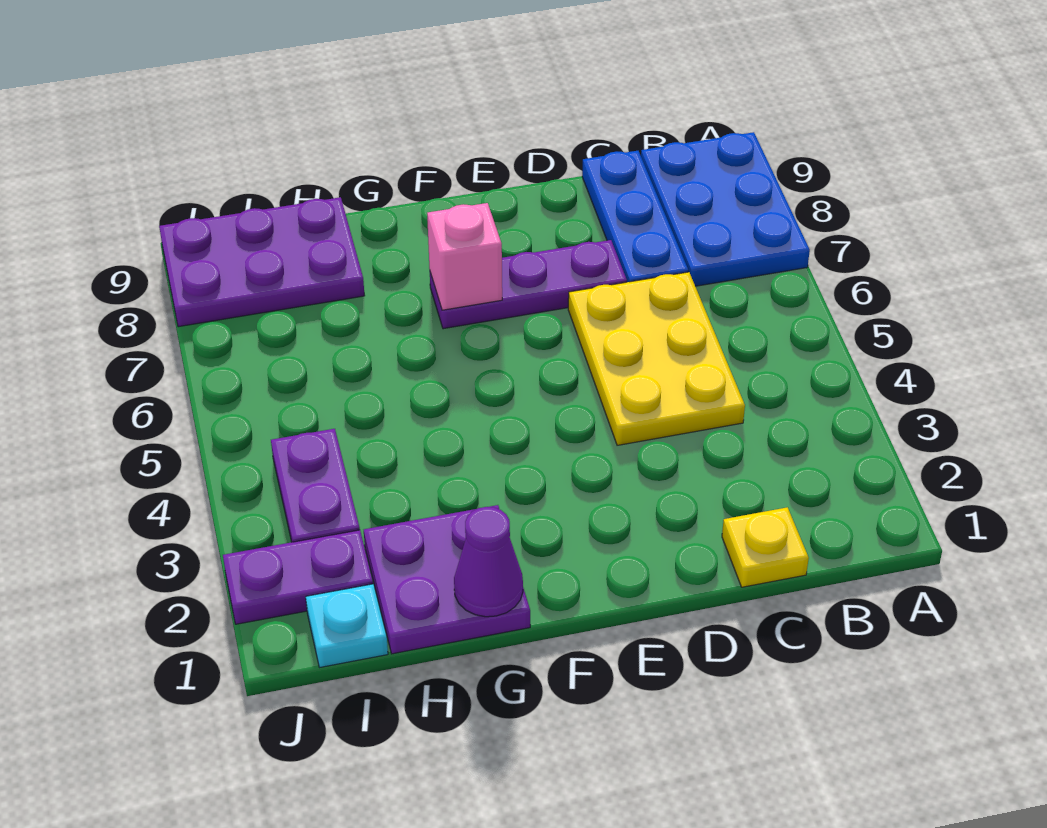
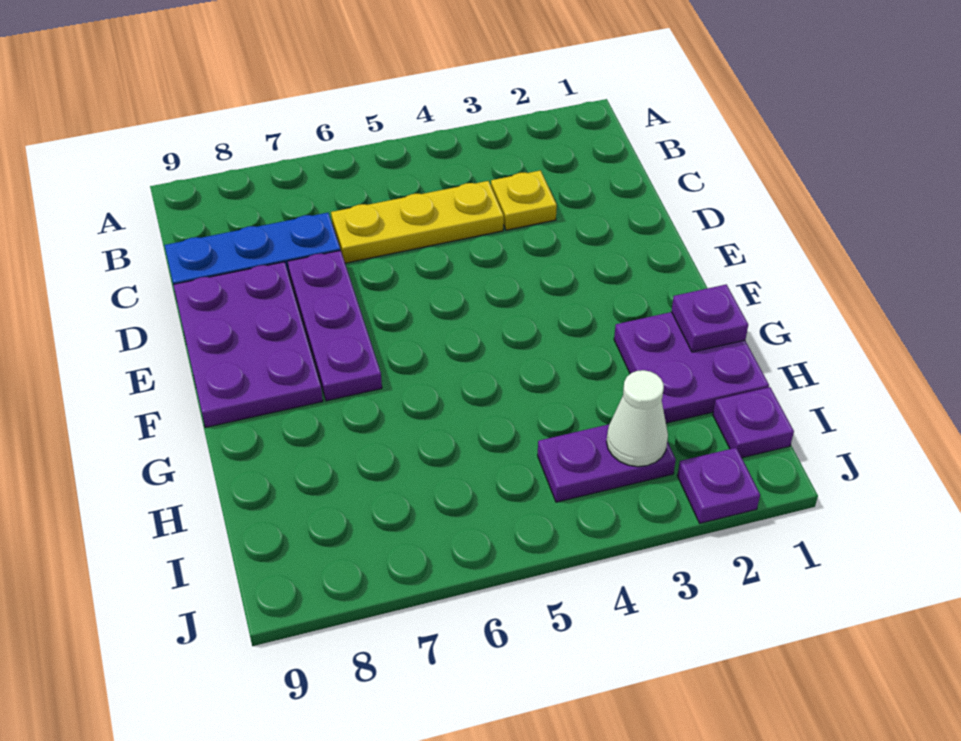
blue 2x3 plate [641,132,810,286] -> none
yellow 1x1 plate [722,507,809,587] -> yellow 1x1 plate moved to [491,170,557,230]
yellow 2x3 plate [568,272,745,445] -> yellow 1x3 plate [331,181,504,263]
pink 1x1 brick [427,203,502,310] -> none
purple 1x1 cone [454,507,523,617] -> purple 1x1 plate [671,284,748,352]
purple 2x3 plate [159,197,365,327] -> purple 2x3 plate moved to [173,262,323,428]
cyan 1x1 plate [306,584,388,667] -> purple 1x1 plate [713,387,794,458]
purple 1x2 plate [223,530,373,624] -> purple 1x1 plate [677,448,760,523]
none -> white 1x1 cone [606,370,668,467]

